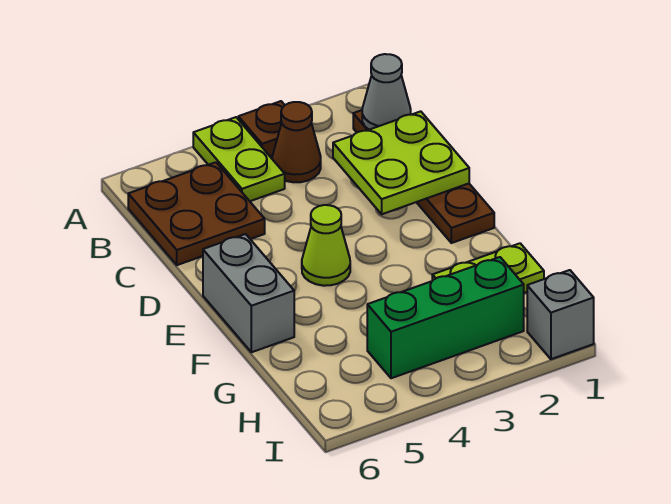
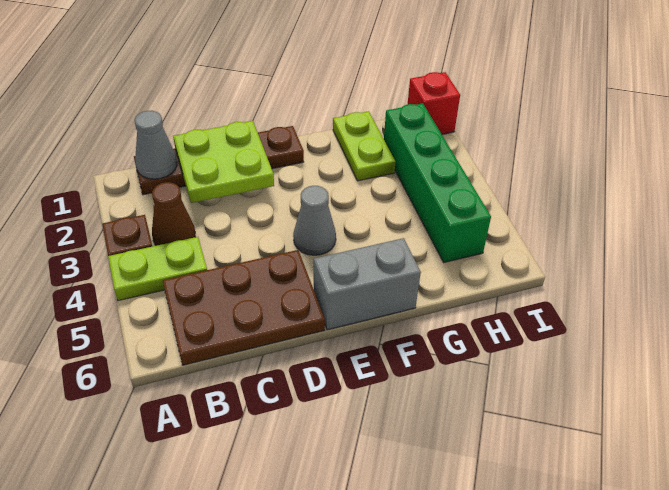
brown 2x2 plate [128,162,265,265] -> brown 2x3 plate [163,250,325,365]
lime 1x1 cone [302,205,350,286] -> grey 1x1 cone [293,186,336,255]
green 1x3 brick [367,257,524,378] -> green 1x4 brick [384,103,491,262]
grey 1x1 brick [527,270,594,359] -> red 1x1 brick [407,72,460,134]

